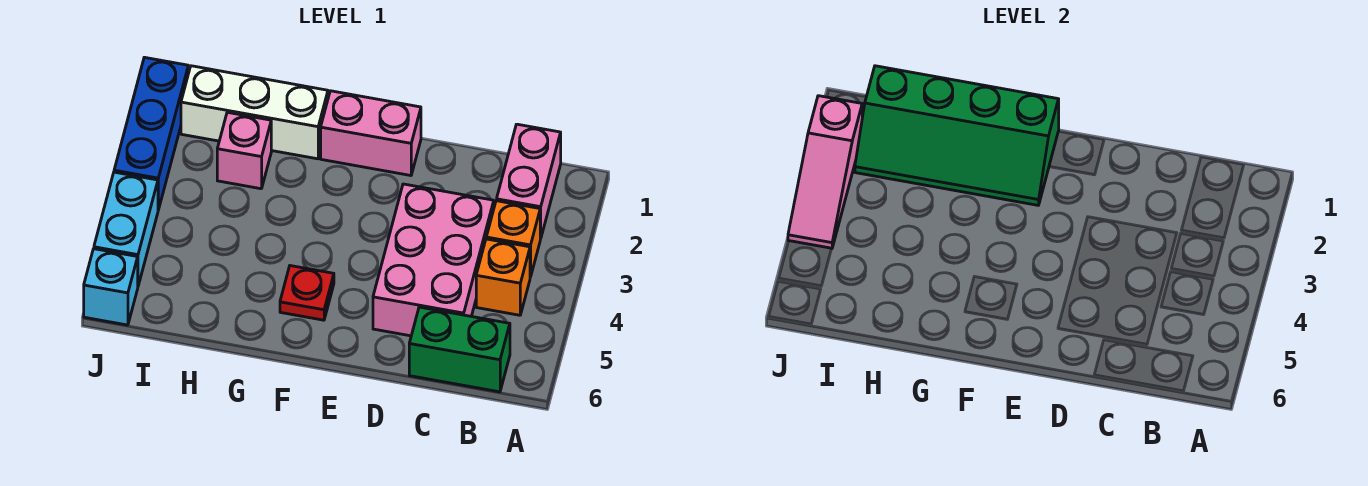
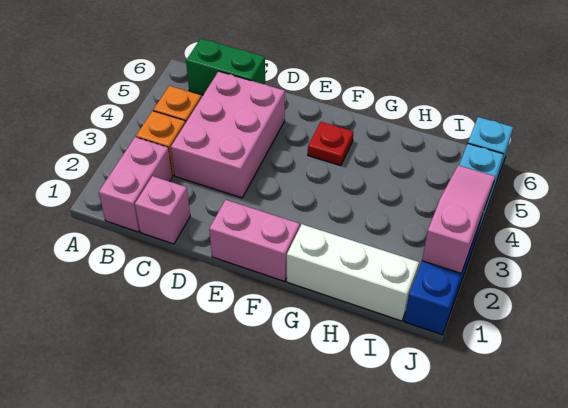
green 2x4 slope [855,66,1059,205] -> none
pink 1x1 brick [217,112,271,189] -> pink 1x1 brick moved to [135,176,190,244]

